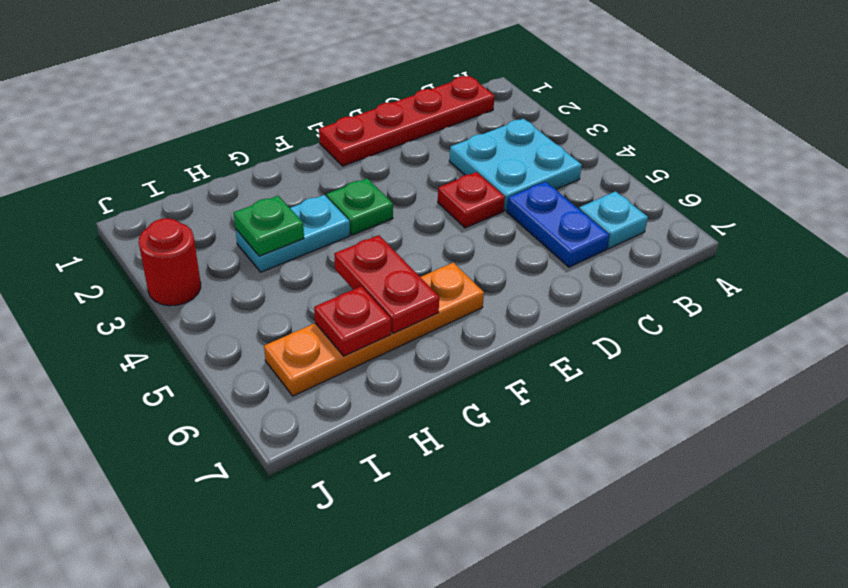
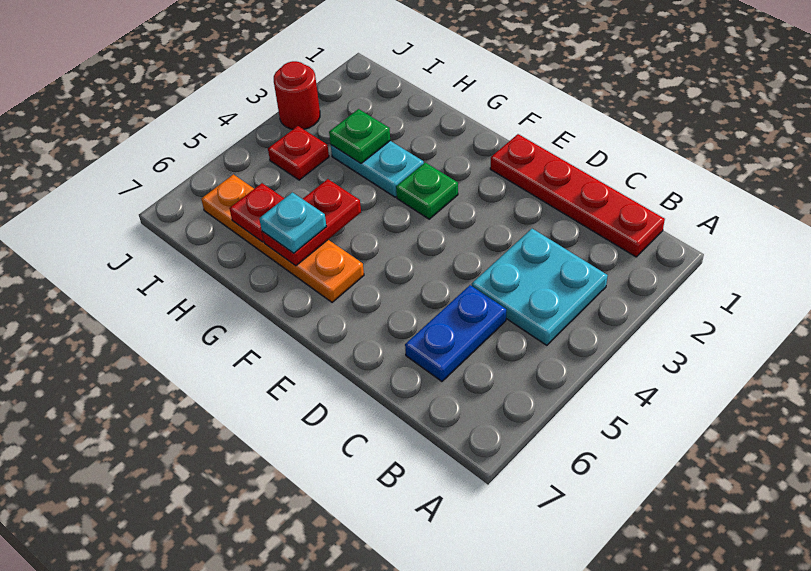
cyan 1x1 plate [579,191,648,249] -> cyan 1x1 plate moved to [259,192,326,253]
red 1x1 plate [438,172,505,228] -> red 1x1 plate moved to [268,126,329,180]

